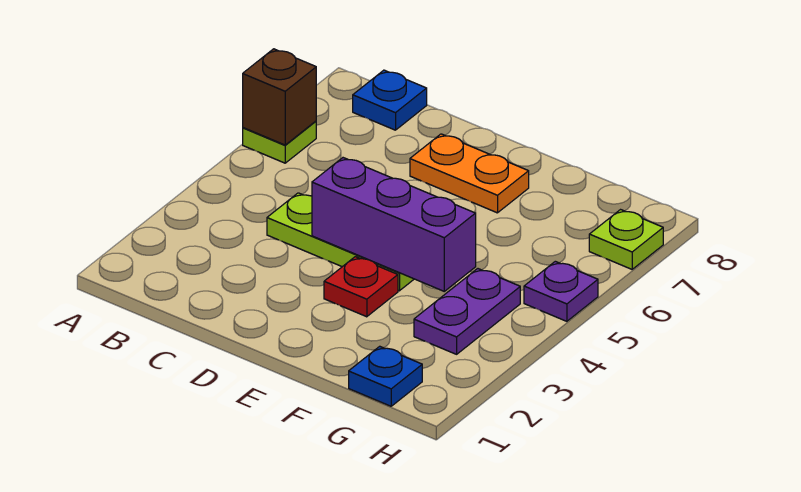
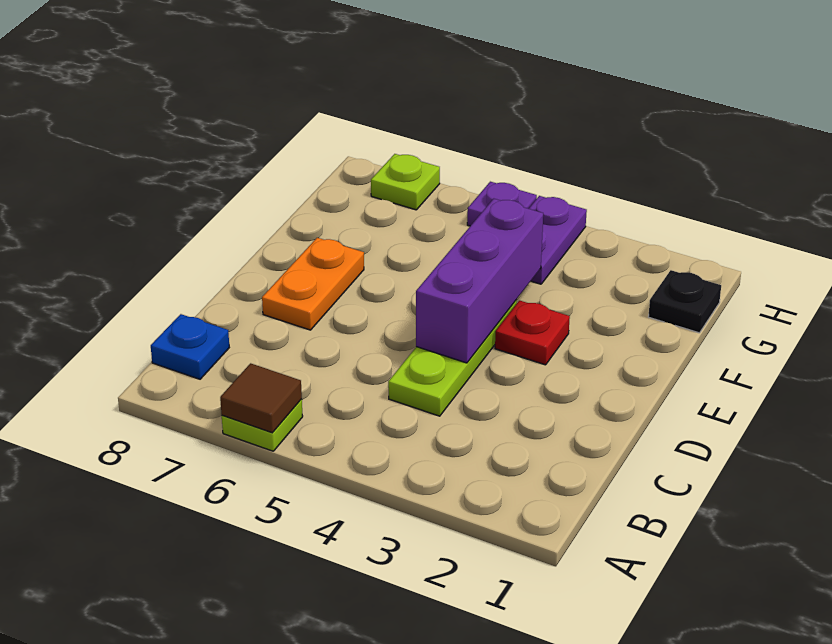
brown 1x1 brick [243,49,316,145] -> brown 1x1 tile [220,363,302,433]
blue 1x1 plate [349,346,422,406] -> black 1x1 plate [648,270,721,333]
purple 1x2 plate [414,269,520,354] -> purple 1x2 plate turned to [529,196,587,284]

